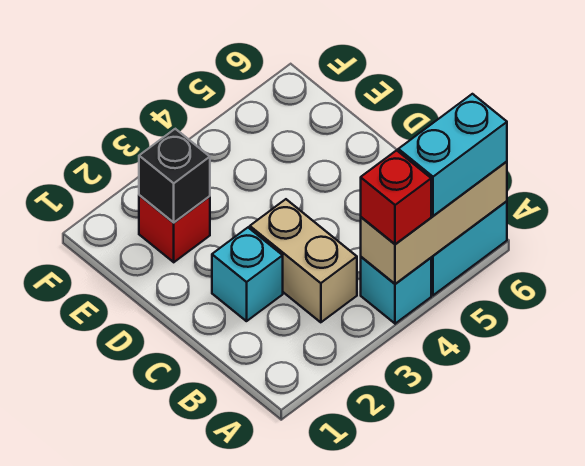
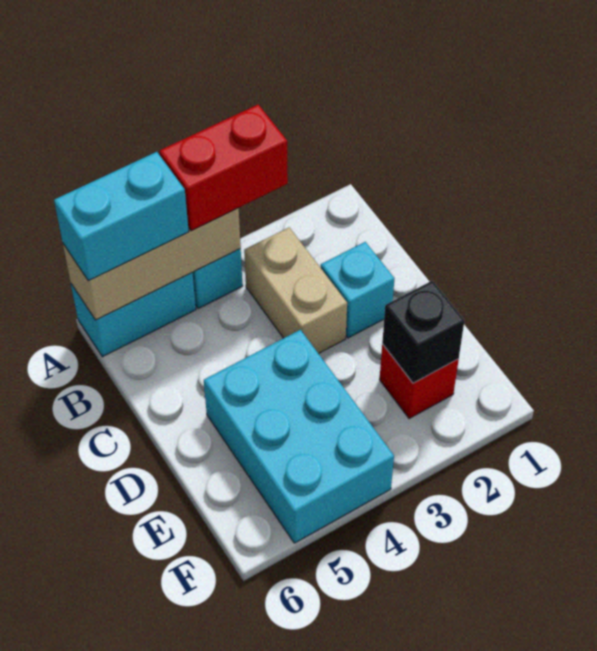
red 1x1 brick [361,150,431,244] -> red 1x2 brick [160,105,288,231]
none -> cyan 2x3 brick [204,330,394,543]

